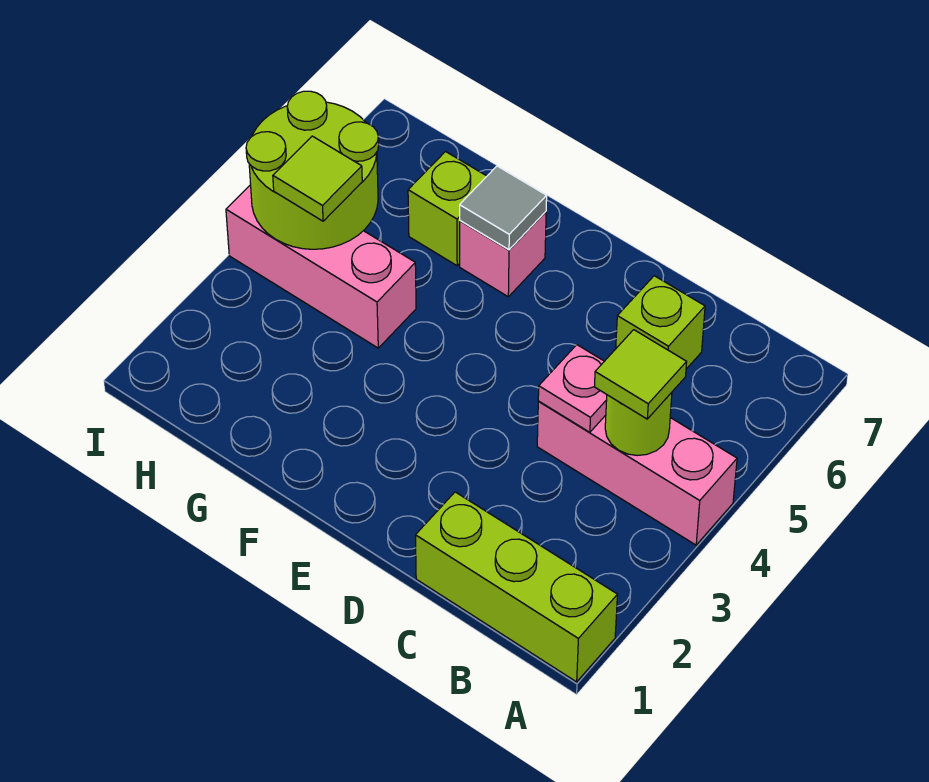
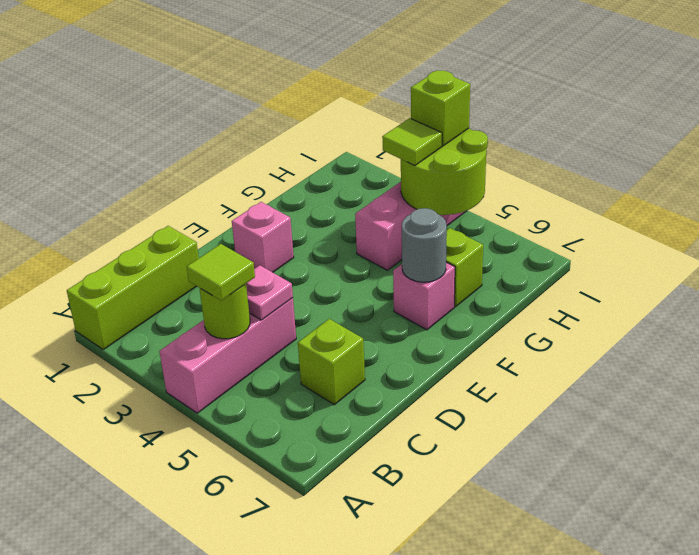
none -> pink 1x1 brick [232,202,294,272]
grey 1x1 tile [460,166,547,250] -> grey 1x1 round brick [402,208,447,282]
none -> lime 1x1 brick [411,70,470,146]

